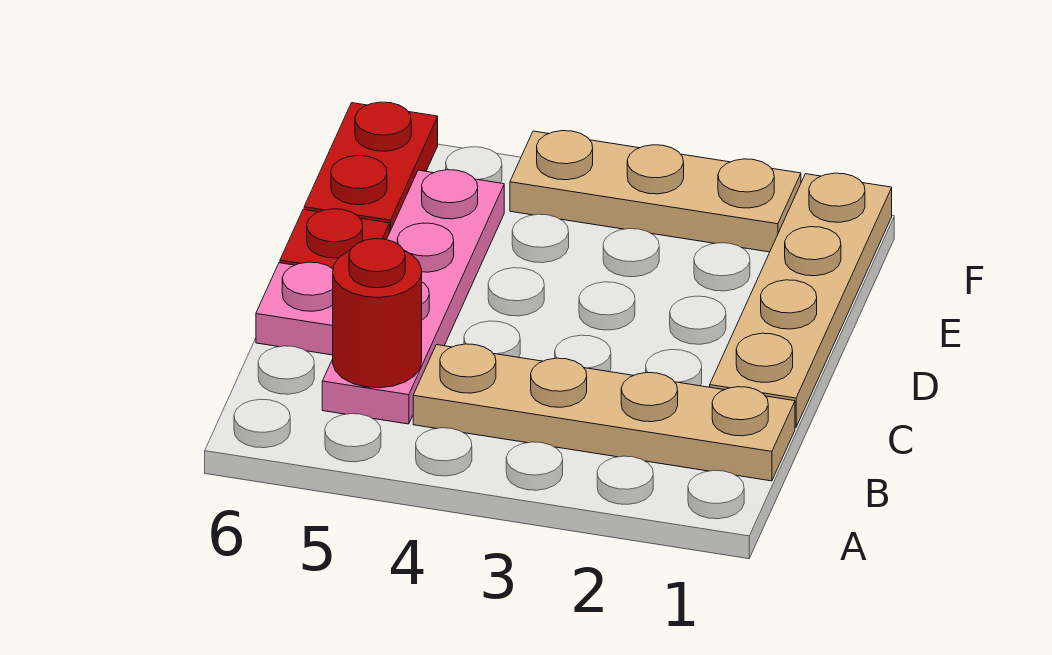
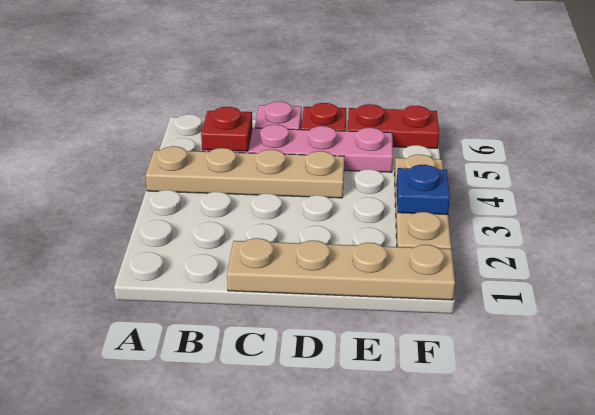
tan 1x4 plate [413,344,795,481] -> tan 1x4 plate turned to [145,146,344,198]
red 1x1 round brick [333,239,422,388] -> red 1x1 plate [201,107,252,151]
none -> blue 1x1 plate [396,165,450,214]

